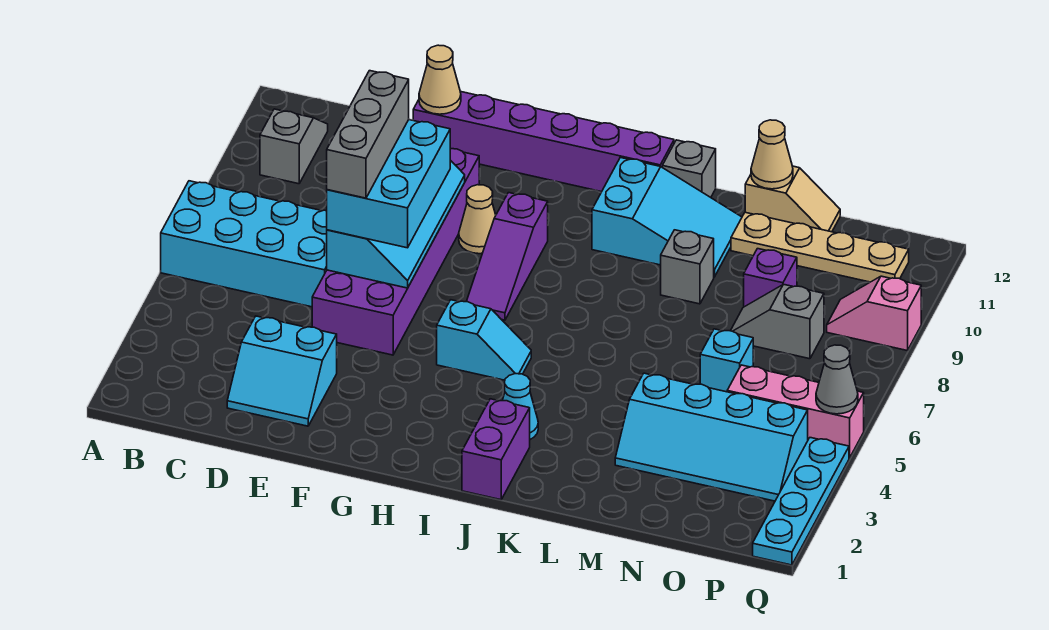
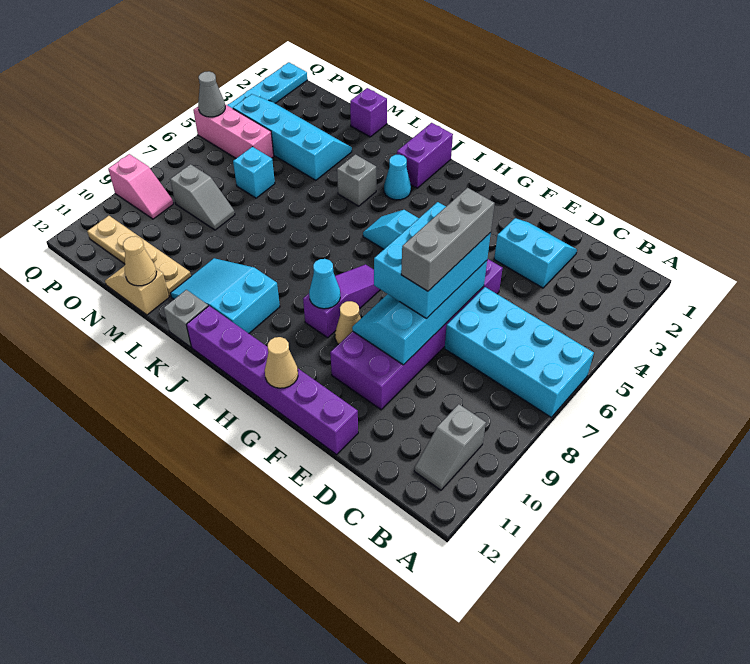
tan 1x1 cone [419,45,461,114] -> tan 1x1 cone moved to [265,337,298,388]
none -> cyan 1x1 cone [309,259,340,309]
grey 1x1 brick [661,230,714,304] -> grey 1x1 brick moved to [337,154,376,206]
purple 1x1 brick [744,249,797,307] -> purple 1x1 brick moved to [350,88,387,137]

